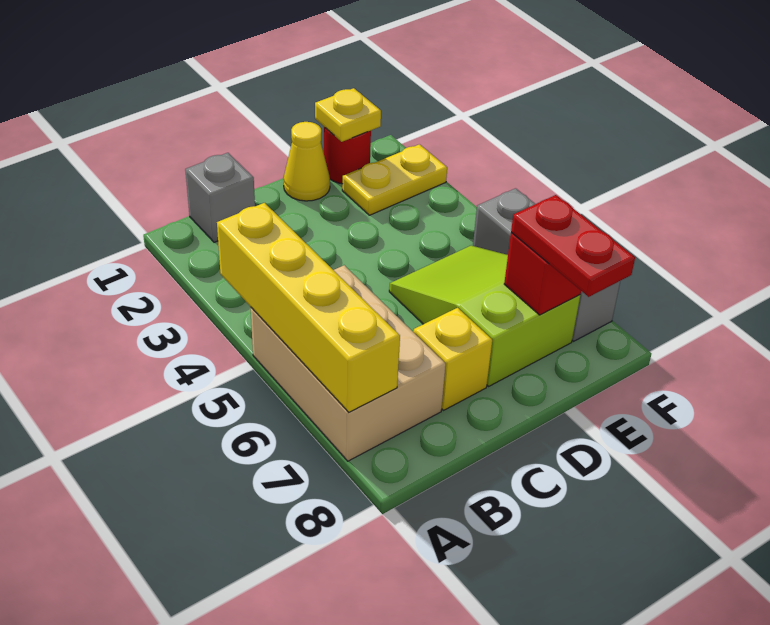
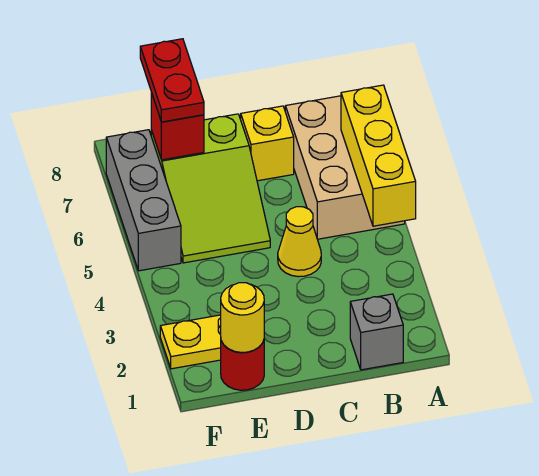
yellow 1x4 brick [217,203,400,412] -> yellow 1x3 brick [341,85,416,226]
yellow 1x1 cone [283,122,330,201] -> yellow 1x1 cone moved to [278,207,321,277]
yellow 1x1 plate [315,88,381,142] -> yellow 1x1 round brick [221,283,264,352]

